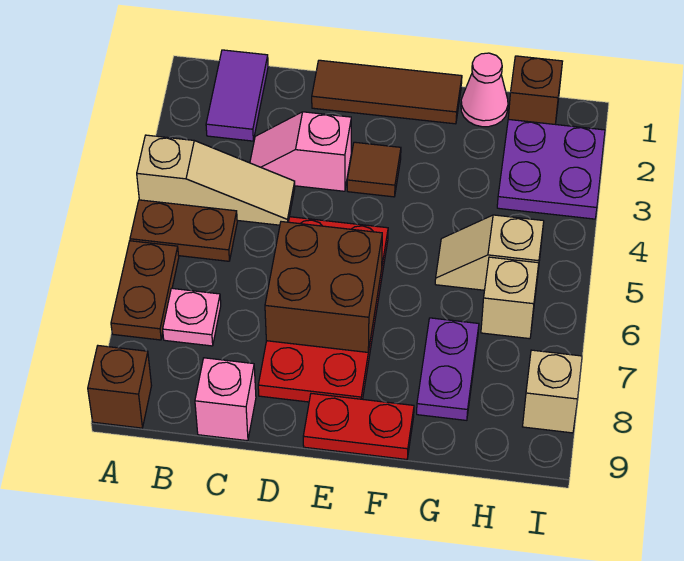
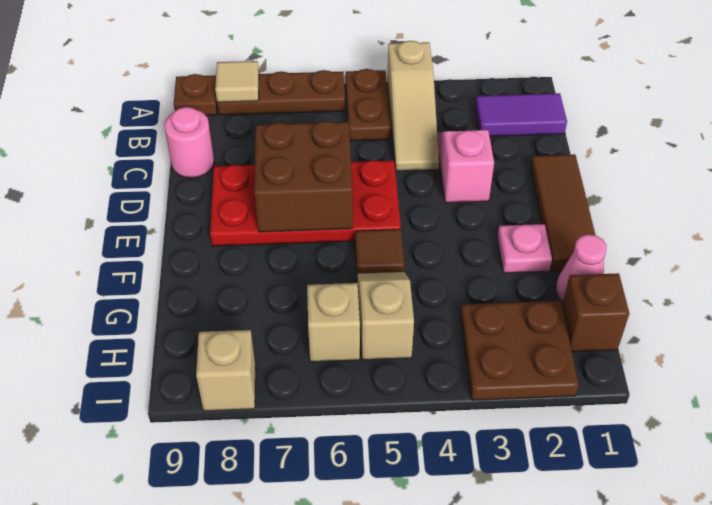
brown 1x2 plate [111,241,179,340] -> brown 1x3 plate [217,70,345,115]
none -> tan 1x1 tile [215,61,259,102]
brown 1x1 brick [88,346,152,428] -> brown 1x1 plate [174,74,217,115]
pink 1x1 plate [163,288,221,346] -> pink 1x1 plate moved to [497,224,552,273]
pink 1x1 brick [195,358,256,441] -> pink 1x1 round brick [164,107,214,178]
brown 1x1 tile [347,142,401,197] -> brown 1x1 tile moved to [355,229,404,274]
red 1x2 plate [303,393,414,459] -> none
purple 1x2 plate [417,318,479,420] -> none
purple 2x2 plate [497,119,605,219] -> brown 2x2 plate [460,301,579,400]

